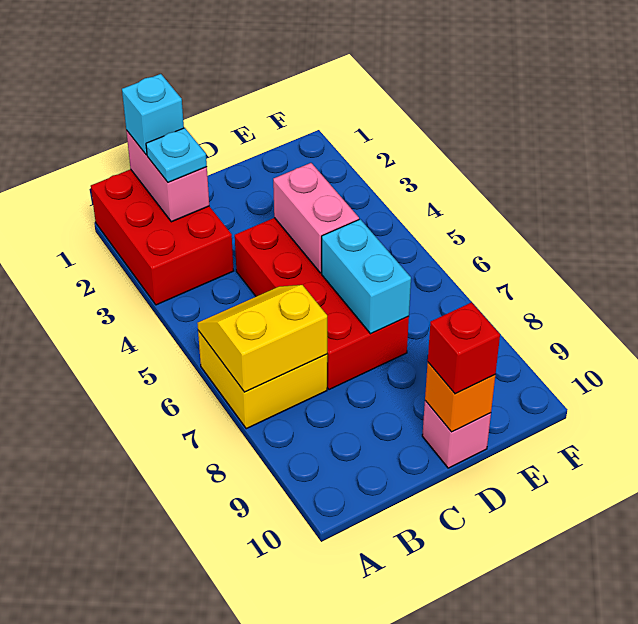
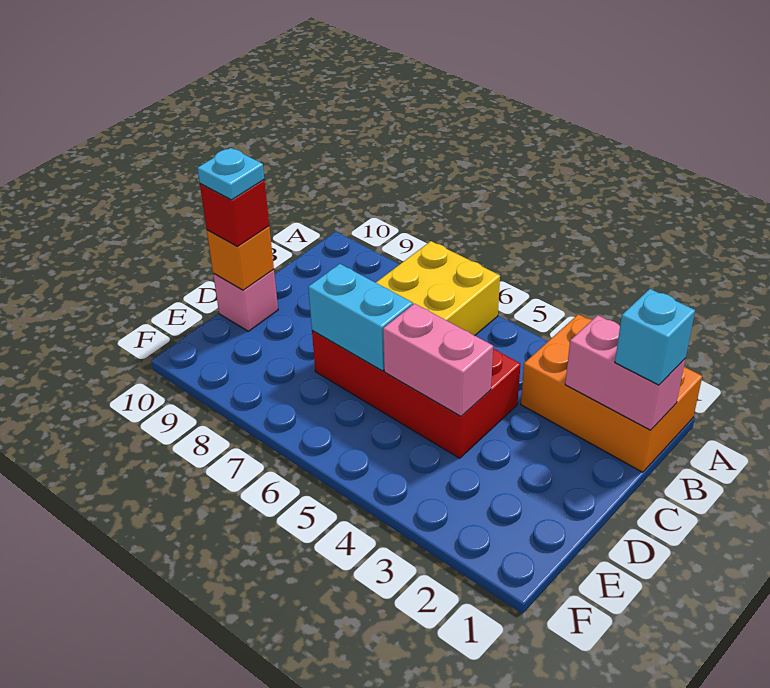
red 2x3 brick [91,169,234,305] -> orange 2x3 brick [521,314,702,472]
yellow 2x2 slope [197,285,327,392] -> none
cyan 1x1 plate [146,128,207,182] -> cyan 1x1 plate moved to [197,148,264,200]

